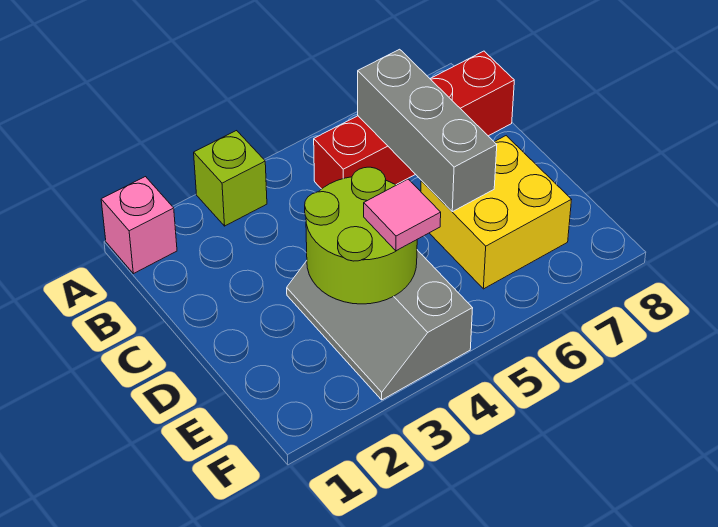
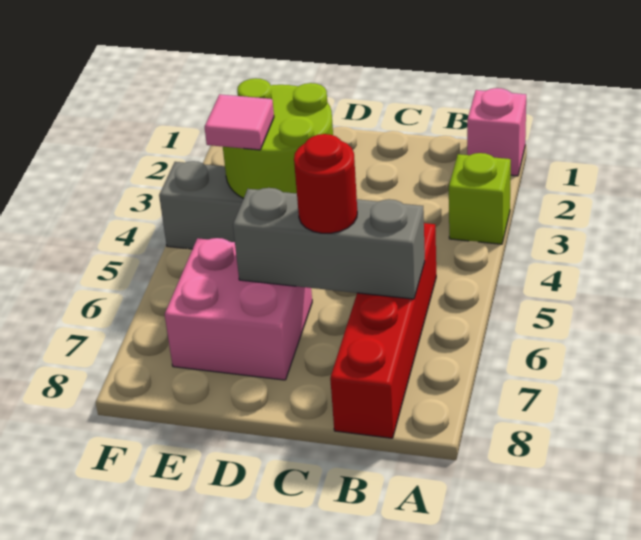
none -> red 1x1 round brick [294,134,357,233]
yellow 2x2 brick [421,136,571,289] -> pink 2x2 brick [165,238,312,380]

